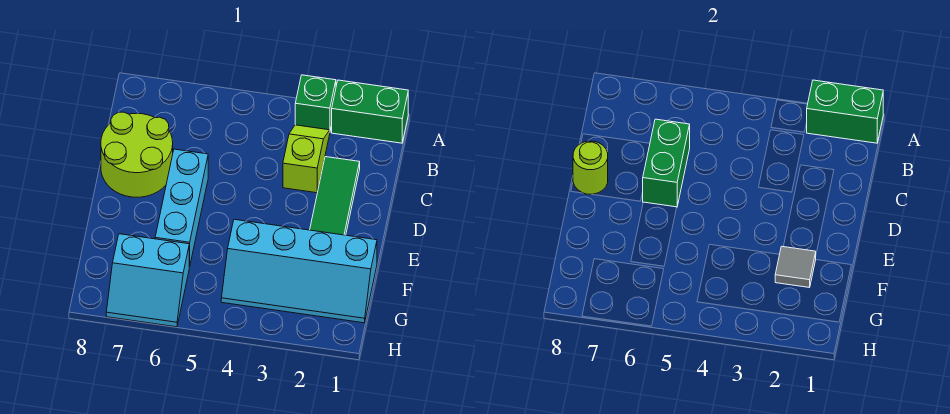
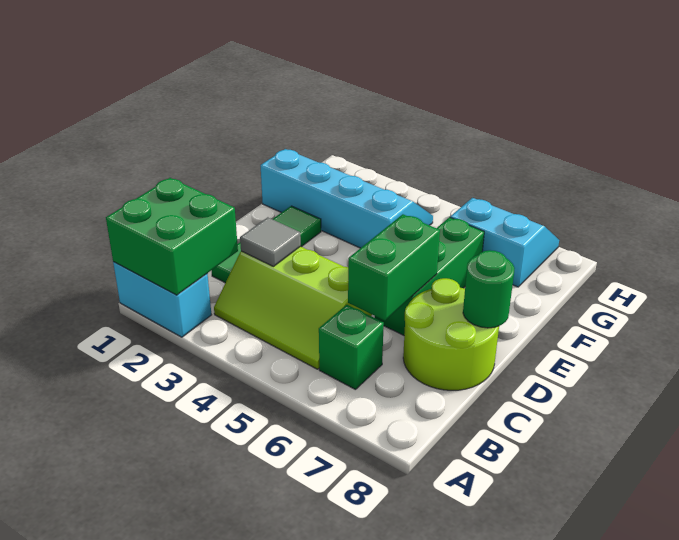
green 1x2 brick [332,80,408,143] -> cyan 1x2 brick [113,262,211,337]
green 1x2 brick [807,80,883,143] -> green 2x2 brick [106,178,238,295]
green 1x1 brick [295,75,336,130] -> green 1x1 brick moved to [319,305,384,390]
lime 1x2 slope [283,125,330,193] -> lime 2x3 slope [214,246,372,369]
cyan 1x3 brick [155,149,208,267] -> green 1x3 brick [375,217,484,335]
lime 1x1 round brick [573,141,608,194] -> green 1x1 round brick [463,250,515,328]
grey 1x1 tile [775,246,816,288] -> grey 1x1 tile moved to [240,217,301,267]

